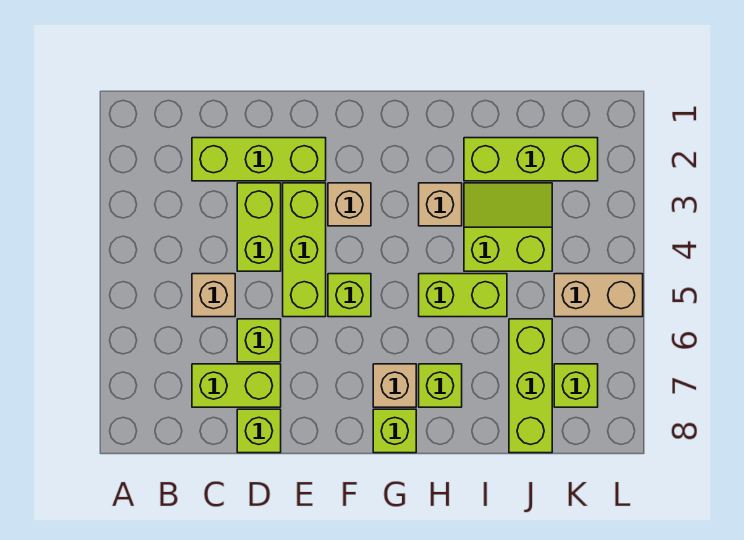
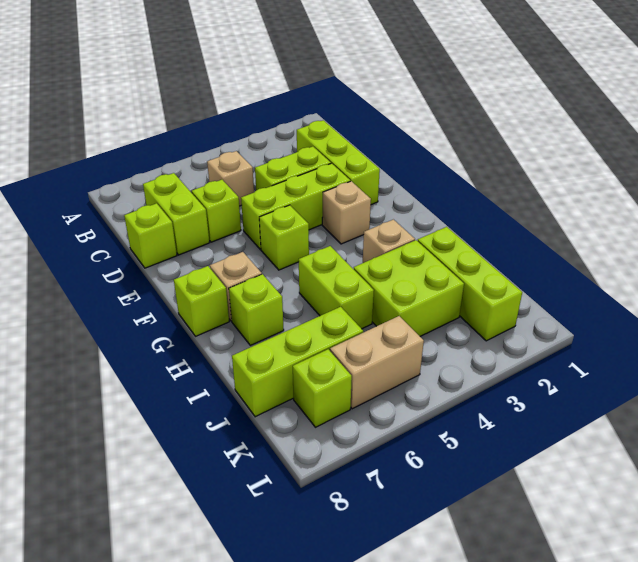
lime 2x2 slope [464,183,552,271] -> lime 2x2 brick [354,240,464,336]
tan 1x2 brick [554,274,643,317] -> tan 1x2 brick turned to [330,316,424,409]

